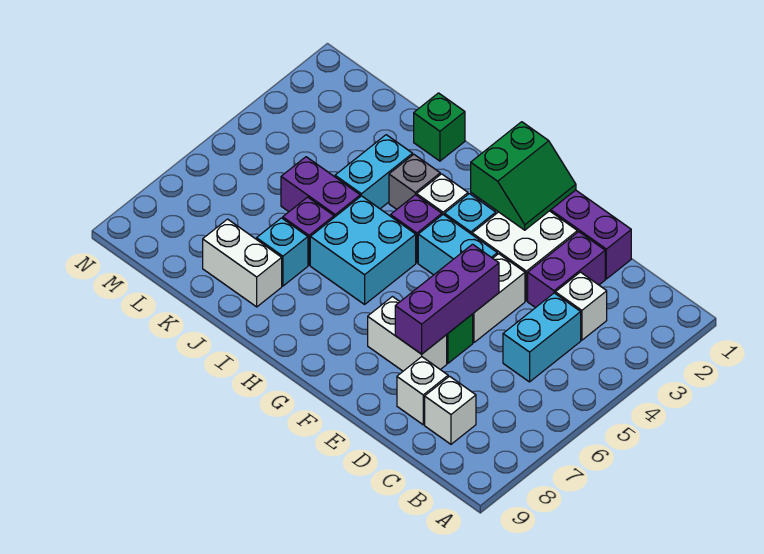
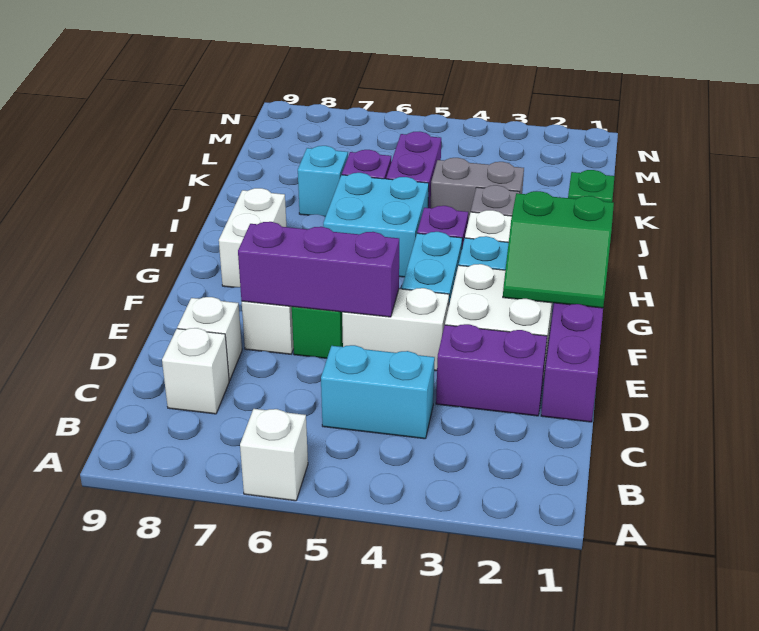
white 1x1 brick [555,272,607,340] -> white 1x1 brick moved to [240,409,308,501]
cyan 1x2 brick [335,135,413,209] -> grey 1x2 brick [431,158,524,221]
white 1x2 brick [203,219,282,307] -> white 1x2 brick moved to [219,188,286,287]

